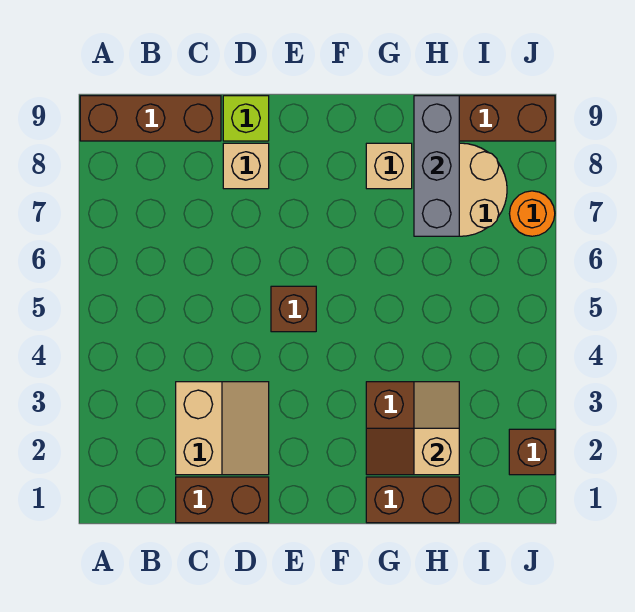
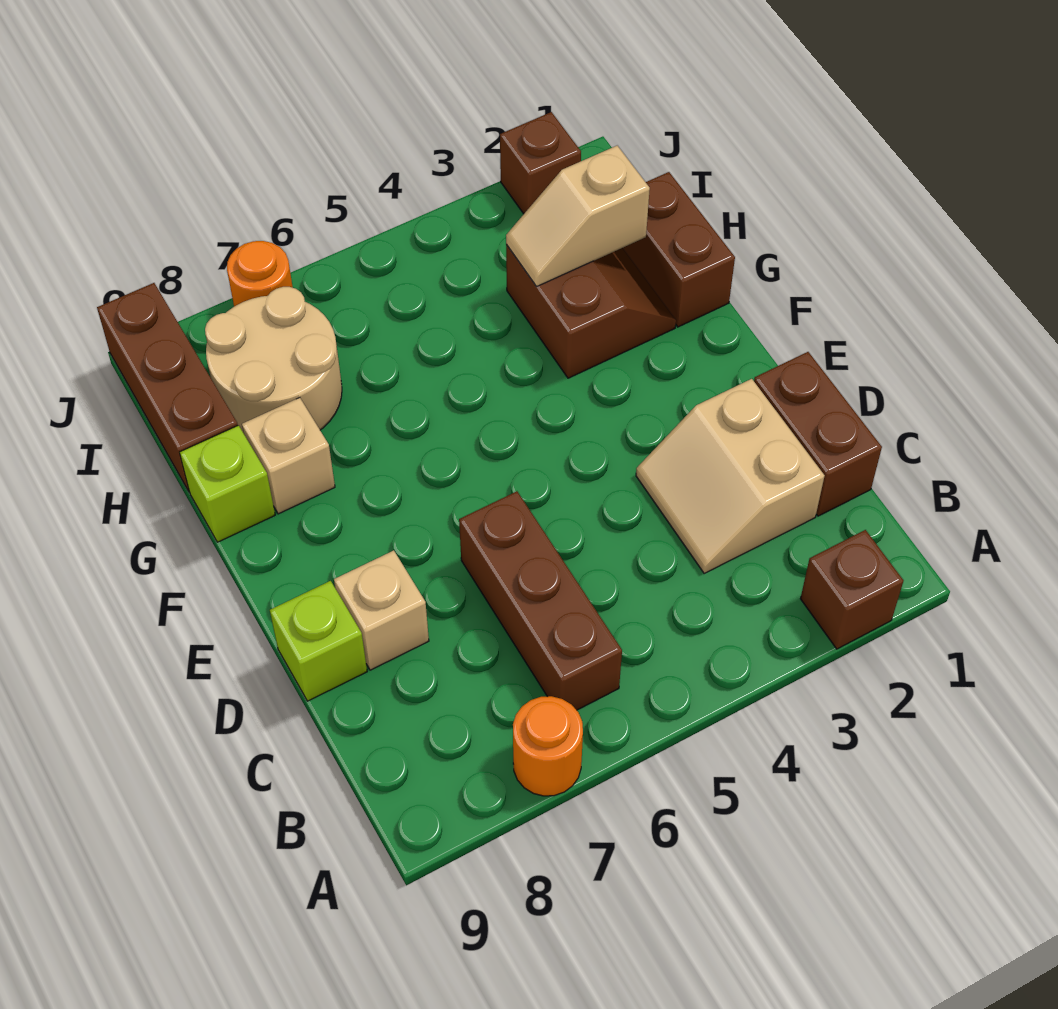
none -> orange 1x1 round brick [513,696,583,796]
brown 1x3 brick [80,96,221,141] -> brown 1x3 brick moved to [459,491,622,710]
tan 2x2 slope [176,382,269,475] -> tan 2x2 slope turned to [636,379,825,573]
brown 1x1 brick [271,286,316,332] -> brown 1x1 brick moved to [800,530,903,649]
none -> lime 1x1 brick [180,425,275,542]
grey 1x3 brick [414,96,459,236] -> none

